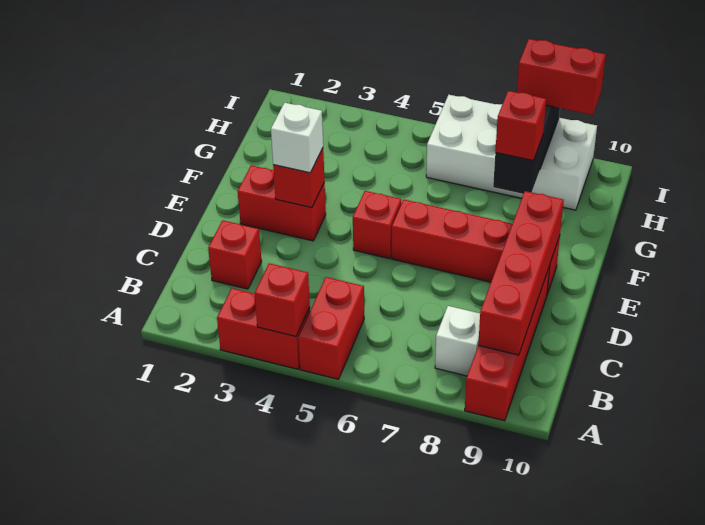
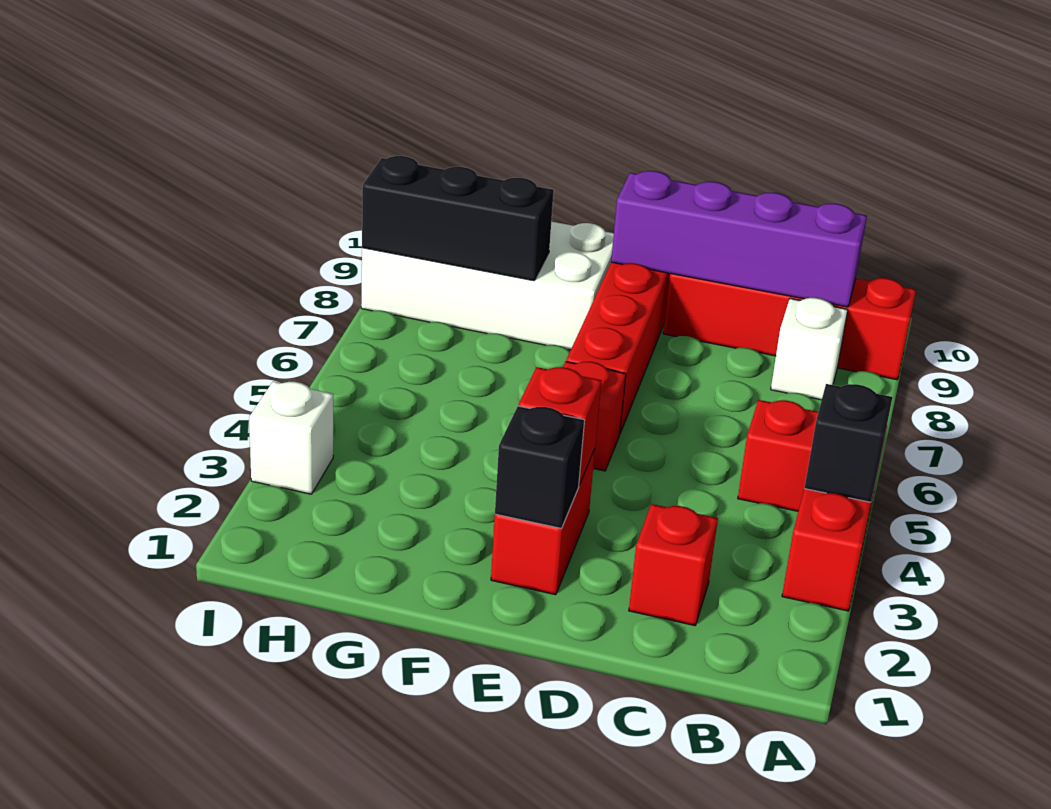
red 1x1 brick [254,263,310,336] -> black 1x1 brick [804,384,893,502]
red 1x4 brick [478,191,564,355] -> purple 1x4 brick [611,171,867,307]
none -> black 1x1 brick [495,406,585,528]
white 1x1 brick [271,103,323,173] -> white 1x1 brick moved to [249,381,333,494]
red 1x1 brick [495,91,546,161] -> none
white 2x4 brick [426,95,597,210] -> white 2x4 brick turned to [361,221,614,350]
red 1x2 brick [517,39,606,115] -> none

